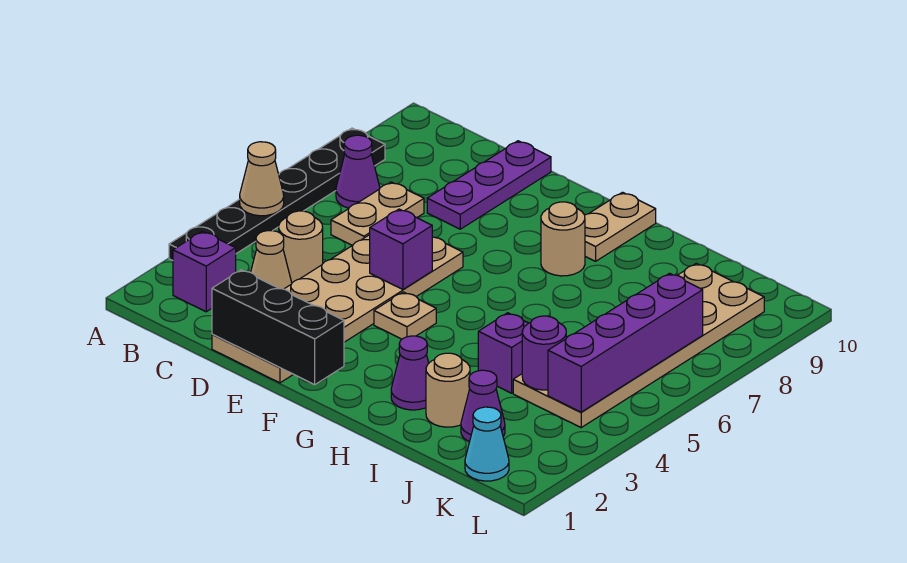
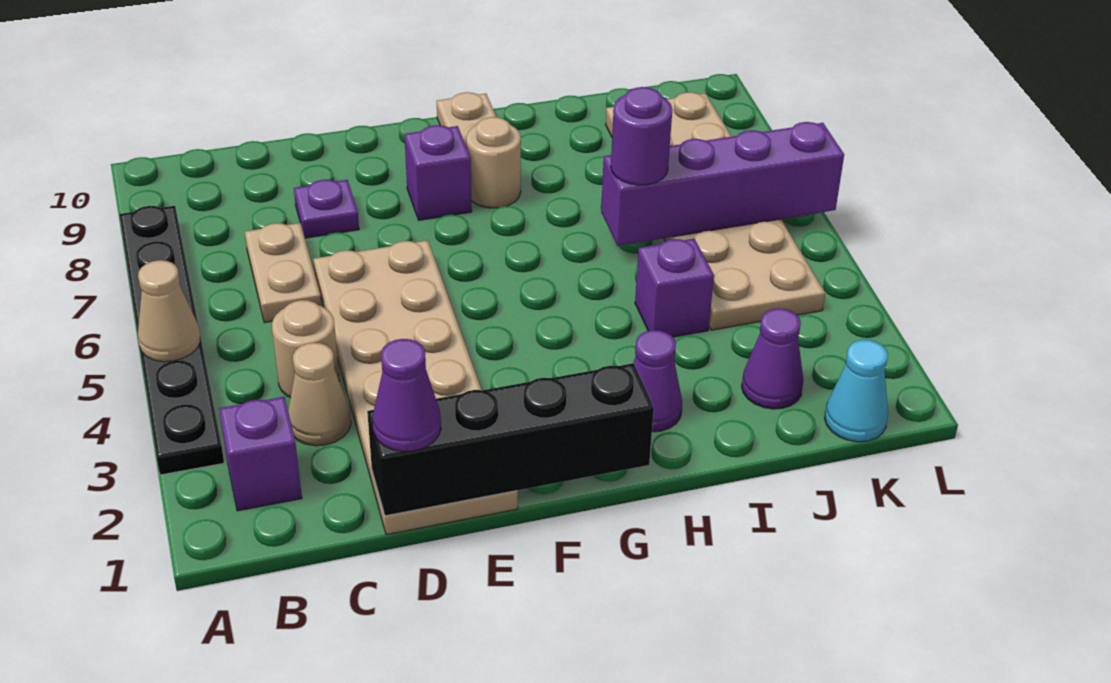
purple 1x1 cone [336,135,380,208] -> purple 1x1 cone moved to [373,339,441,452]
black 1x3 brick [212,270,344,385] -> black 1x4 brick [367,363,654,516]
purple 1x3 plate [427,141,551,229] -> purple 1x1 plate [294,180,359,238]
purple 1x1 brick [370,209,432,289] -> purple 1x1 brick moved to [404,125,472,220]
tan 1x1 plate [374,292,436,339] -> none
tan 1x1 round brick [426,353,470,427] -> none
purple 1x1 round brick [522,316,566,390] -> purple 1x1 round brick moved to [611,87,672,185]
purple 1x4 brick [548,273,703,412] -> purple 1x4 brick turned to [601,122,844,246]

